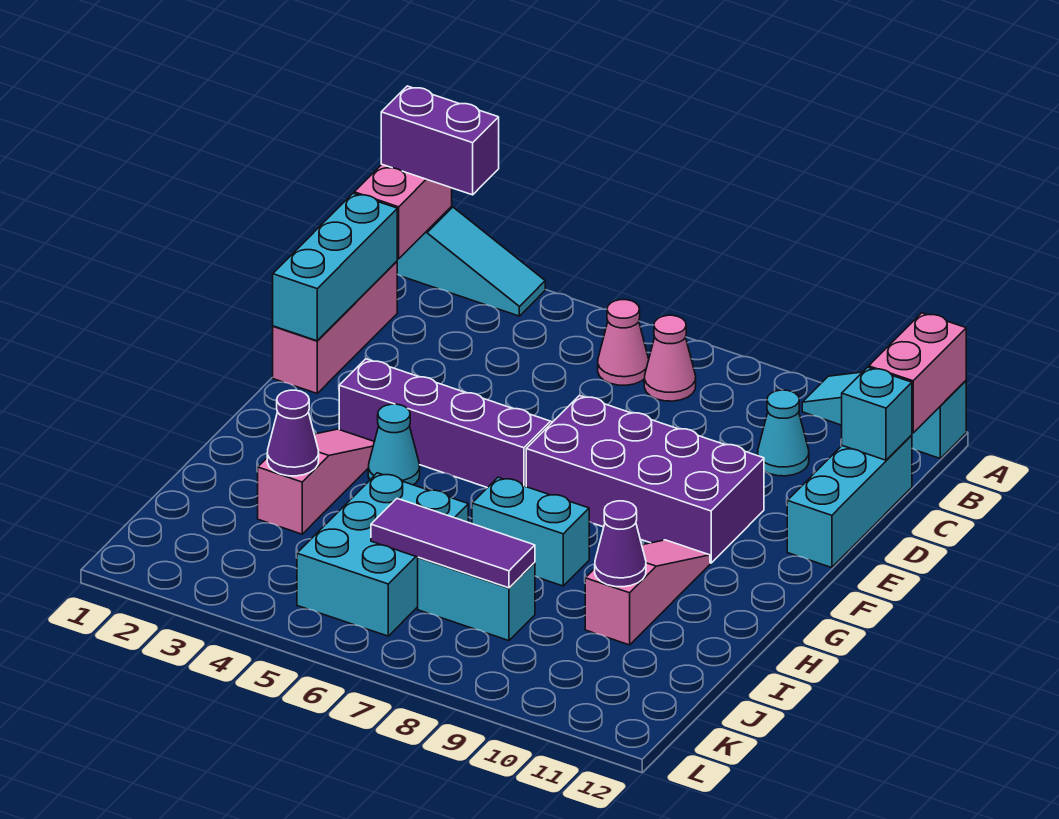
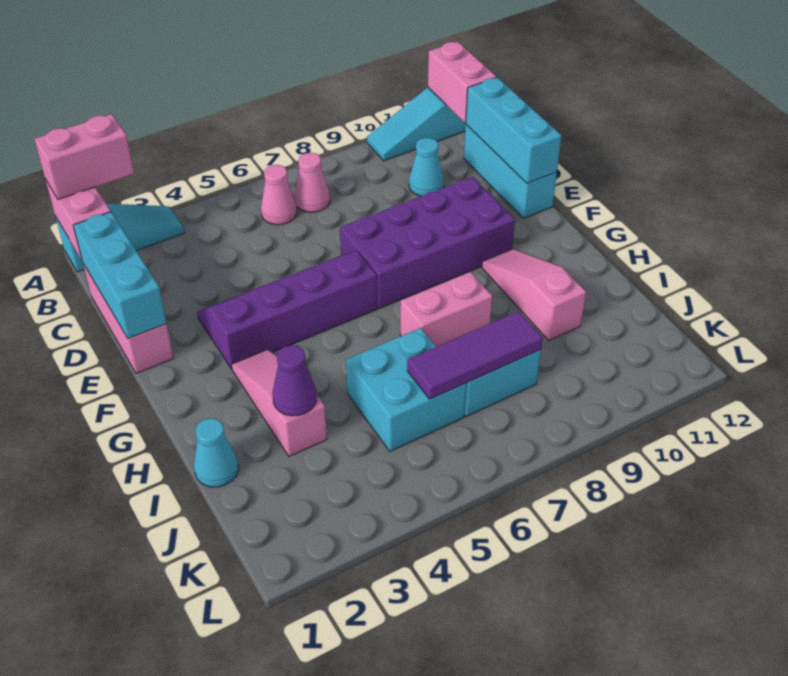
purple 1x2 brick [381,86,499,195] -> pink 1x2 brick [35,114,134,199]
cyan 1x1 brick [842,367,912,460] -> cyan 1x3 brick [466,77,561,183]
cyan 1x1 cone [368,404,420,485] -> cyan 1x1 cone moved to [194,418,238,487]
cyan 1x2 brick [472,477,589,586] -> pink 1x2 brick [400,272,492,347]
cyan 2x3 brick [297,473,468,636] -> cyan 2x2 brick [346,328,466,451]
purple 1x1 cone [595,501,646,587] -> none

